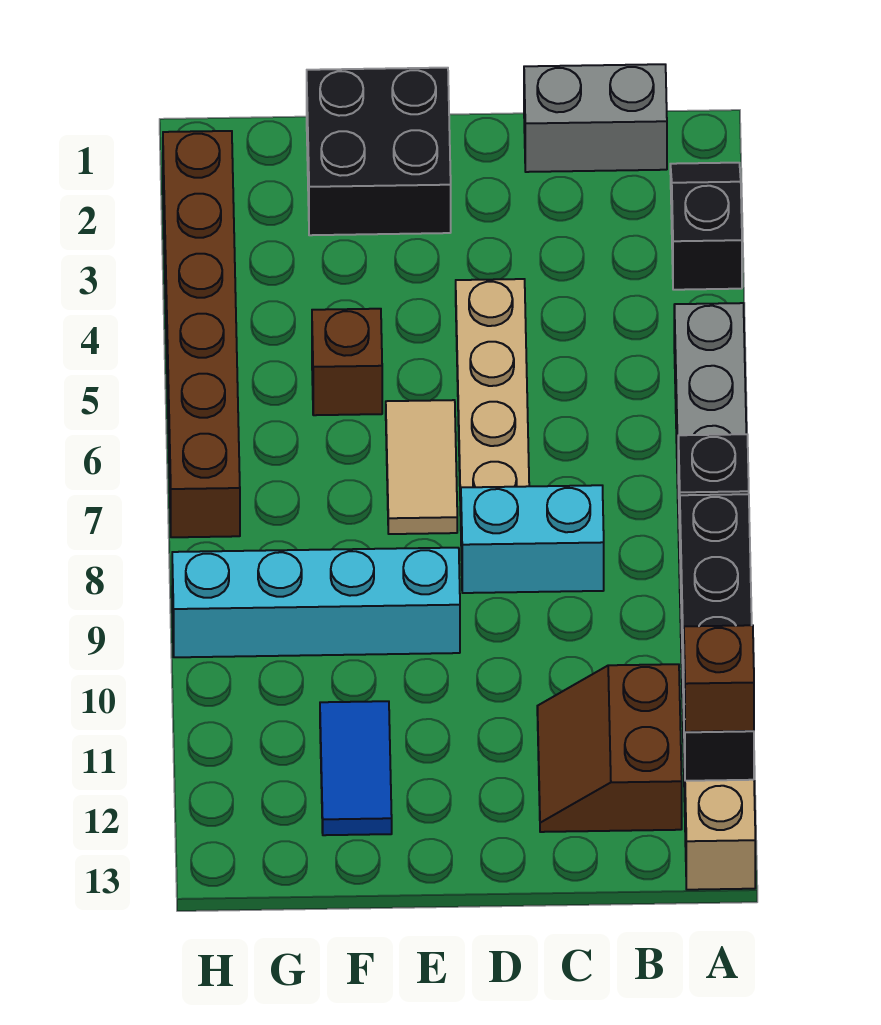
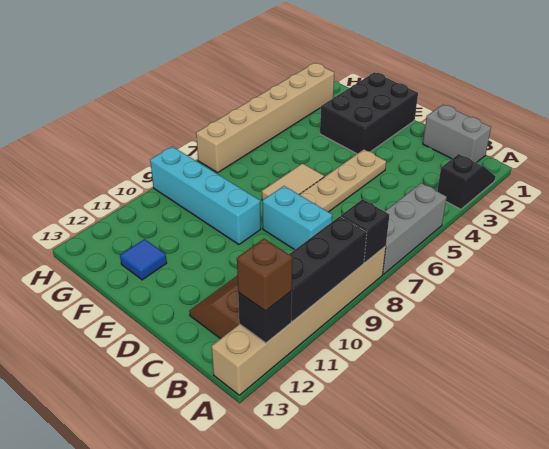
black 2x2 brick [307,68,451,235] -> black 2x3 brick [320,72,418,154]
brown 1x1 brick [312,309,382,415] -> none
blue 1x2 tile [320,701,392,835] -> blue 1x1 tile [120,239,167,280]
brown 1x6 brick [163,131,240,537] -> tan 1x6 brick [196,63,334,173]

